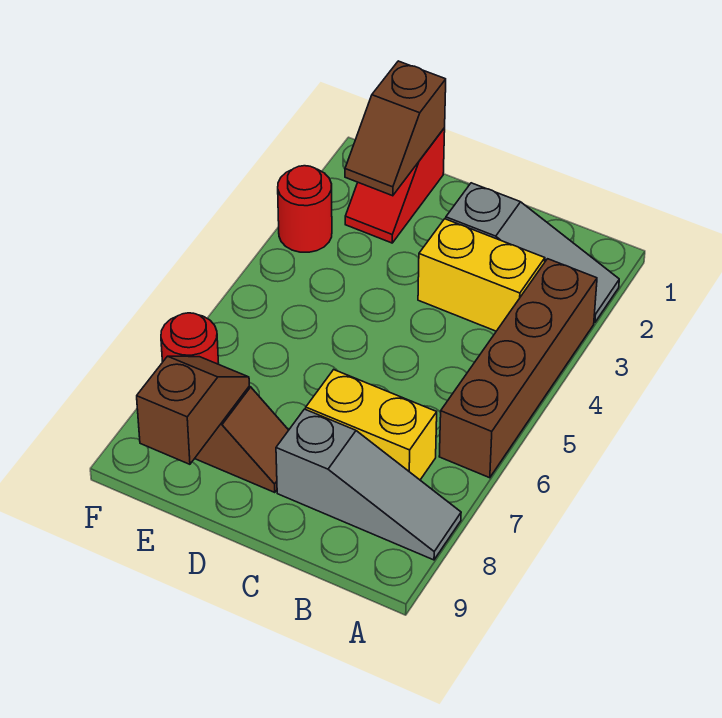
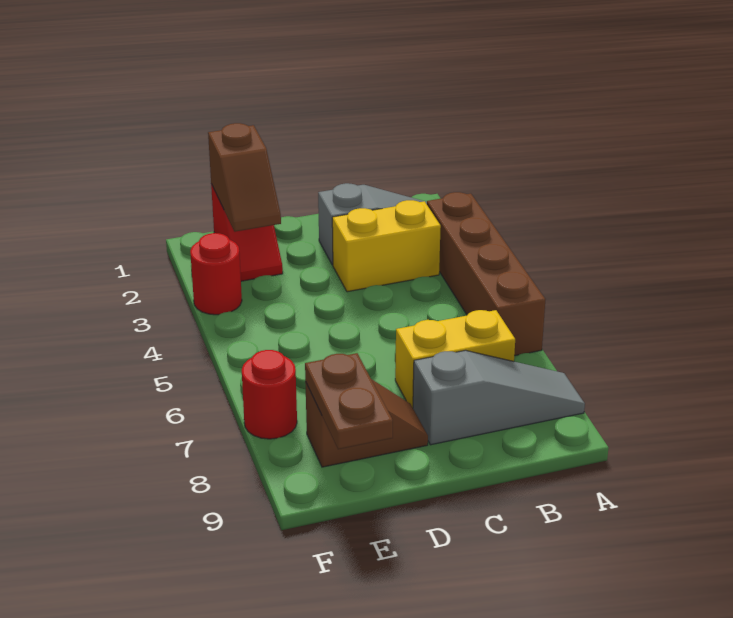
brown 1x2 slope [137,356,249,464] -> brown 1x2 plate [305,353,393,449]

